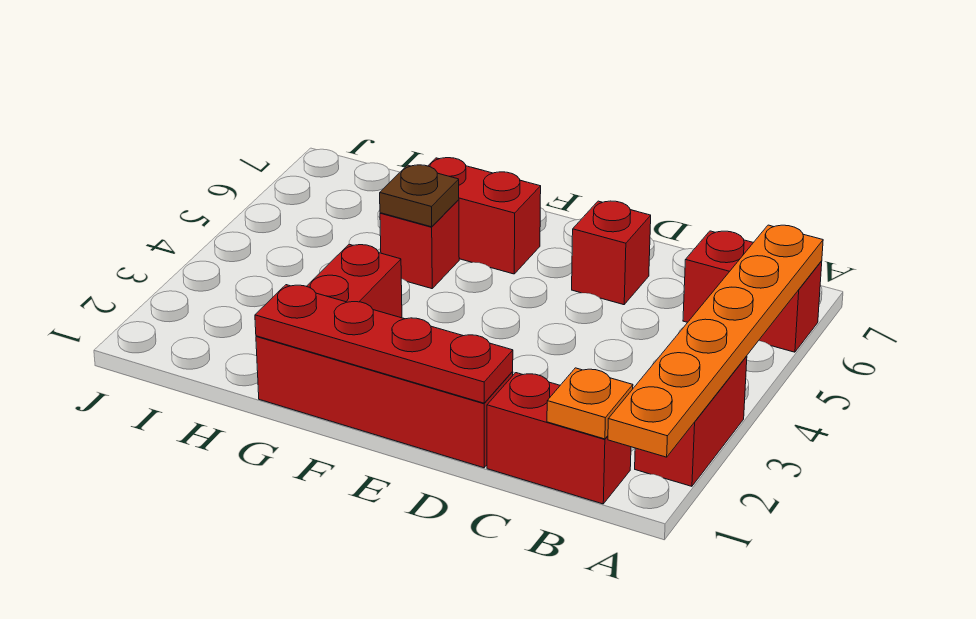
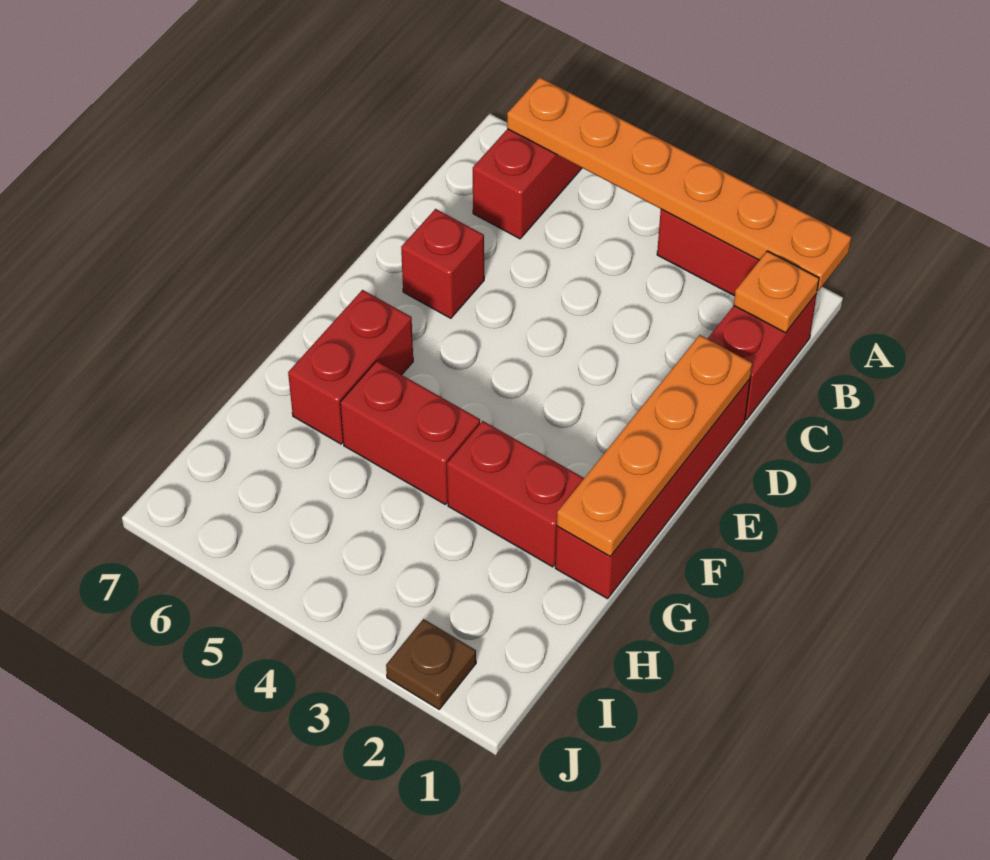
red 1x4 plate [255,285,513,403] -> orange 1x4 plate [557,335,752,557]
red 1x1 brick [380,200,459,289] -> red 1x2 brick [340,361,480,504]
brown 1x1 plate [380,165,459,227] -> brown 1x1 plate moved to [386,619,476,709]

